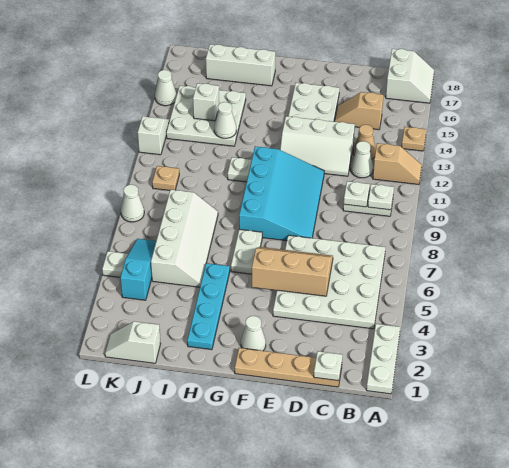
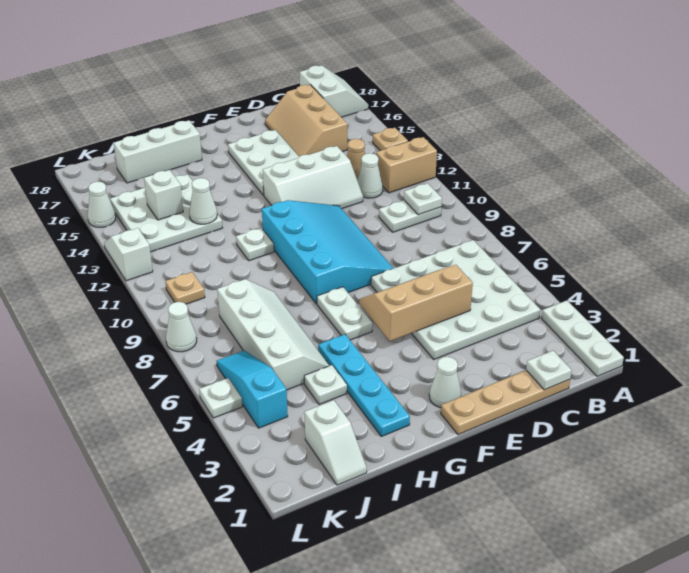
tan 1x2 slope [373,143,422,184] -> tan 1x2 brick [376,137,437,193]
white 1x1 plate [344,181,370,207] -> white 1x1 plate moved to [304,365,347,404]
tan 1x2 slope [335,92,383,130] -> tan 2x3 slope [265,85,347,157]
white 1x2 slope [105,321,160,363] -> white 1x2 slope turned to [304,400,367,485]

